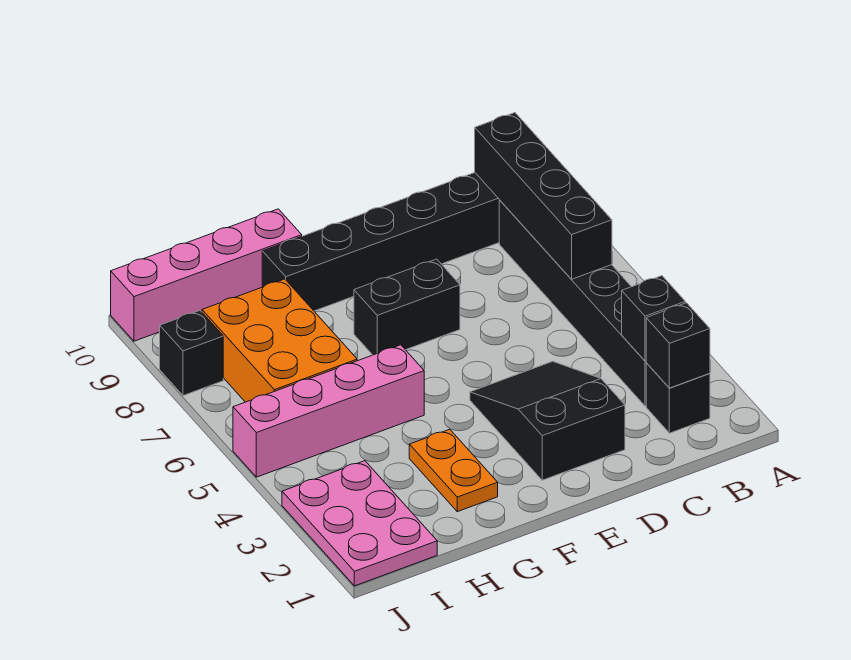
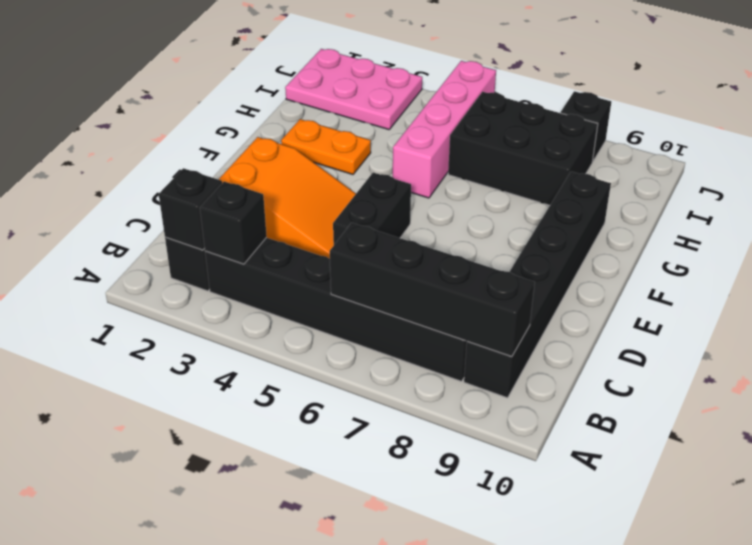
black 2x3 slope [470,361,625,480] -> orange 2x3 slope [218,137,356,259]
black 1x2 brick [354,259,460,355] -> black 1x2 brick moved to [333,172,411,245]
pink 1x4 brick [111,209,302,341] -> none
orange 2x3 brick [202,279,357,402] -> black 2x3 brick [448,92,598,205]

